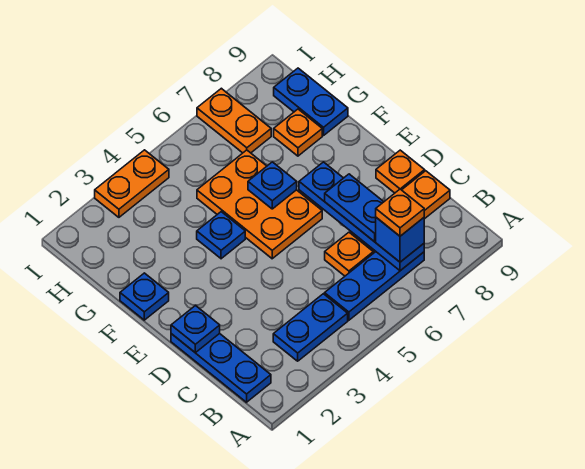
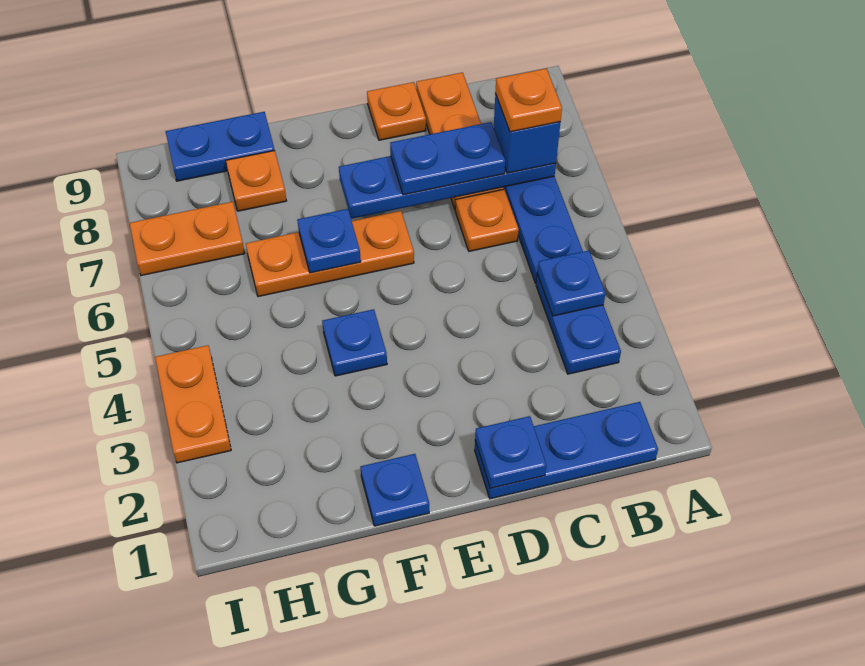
none -> blue 1x1 plate [537,250,606,316]
orange 2x3 plate [197,150,322,259] -> orange 1x3 plate [246,211,414,297]

